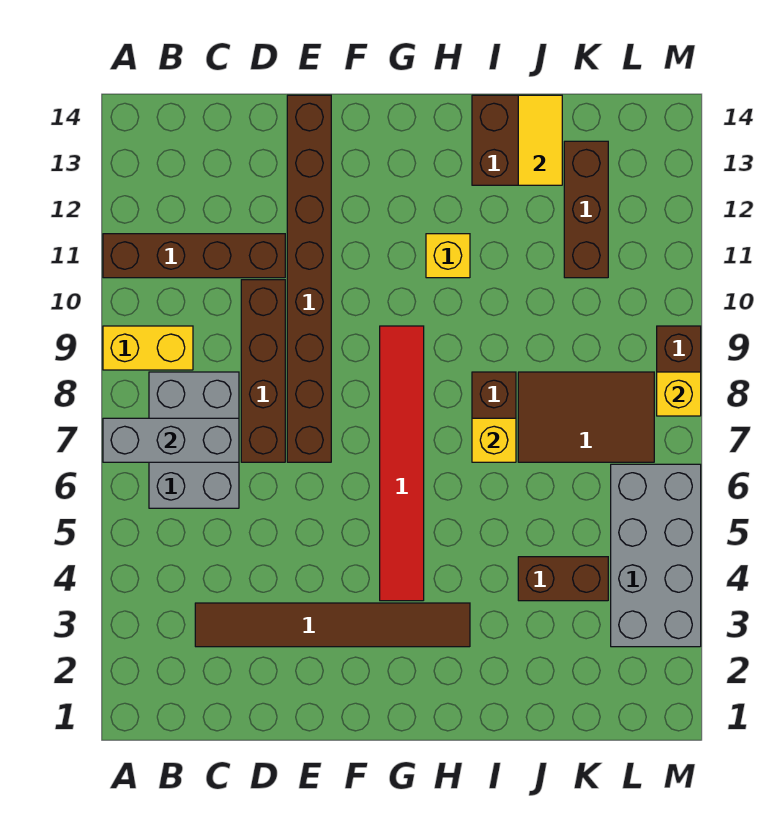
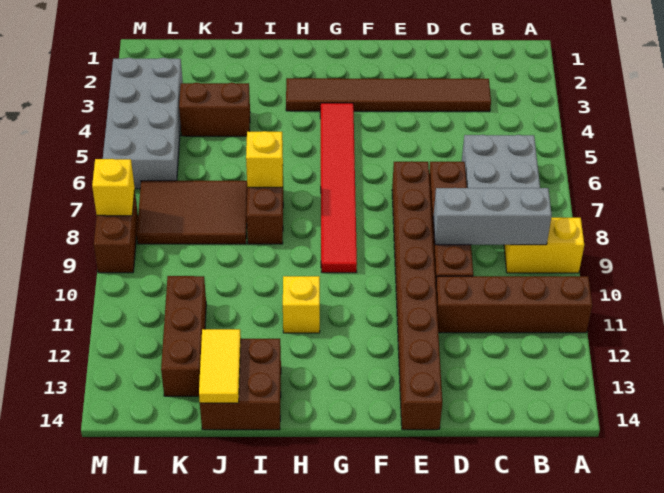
grey 1x3 brick [103,418,239,462] -> grey 1x3 brick moved to [433,188,552,245]

